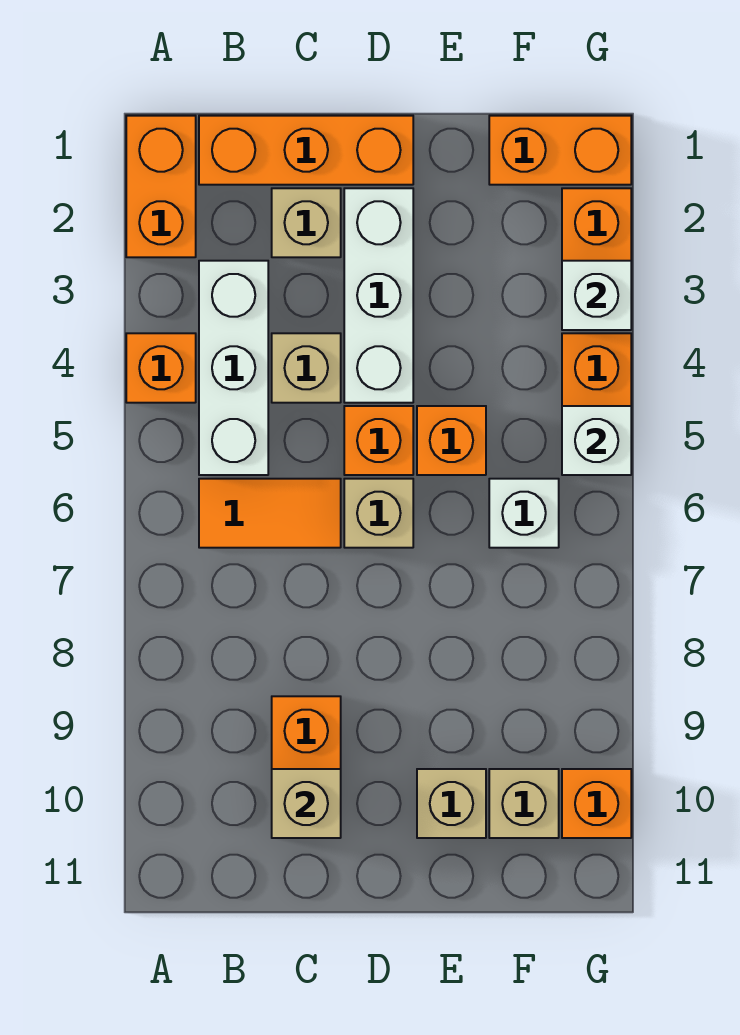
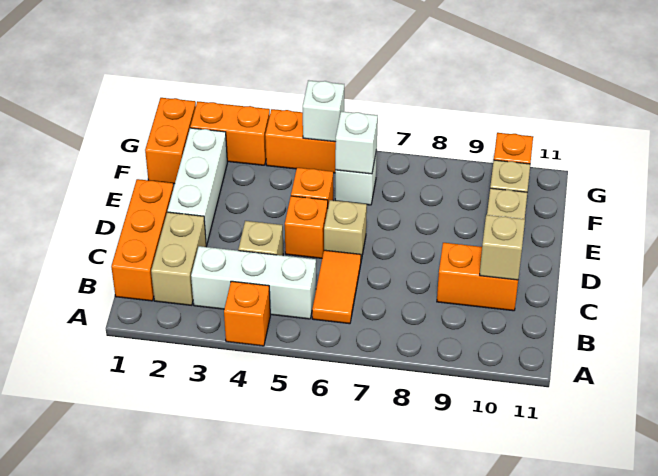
orange 1x2 brick [126,116,196,257] -> none
tan 1x1 brick [272,188,341,257] -> tan 1x2 brick [151,212,206,305]
white 1x3 brick [344,188,413,403] -> white 1x3 brick turned to [168,128,227,245]
white 1x1 brick [562,261,631,330] -> white 1x1 brick moved to [335,111,378,174]

